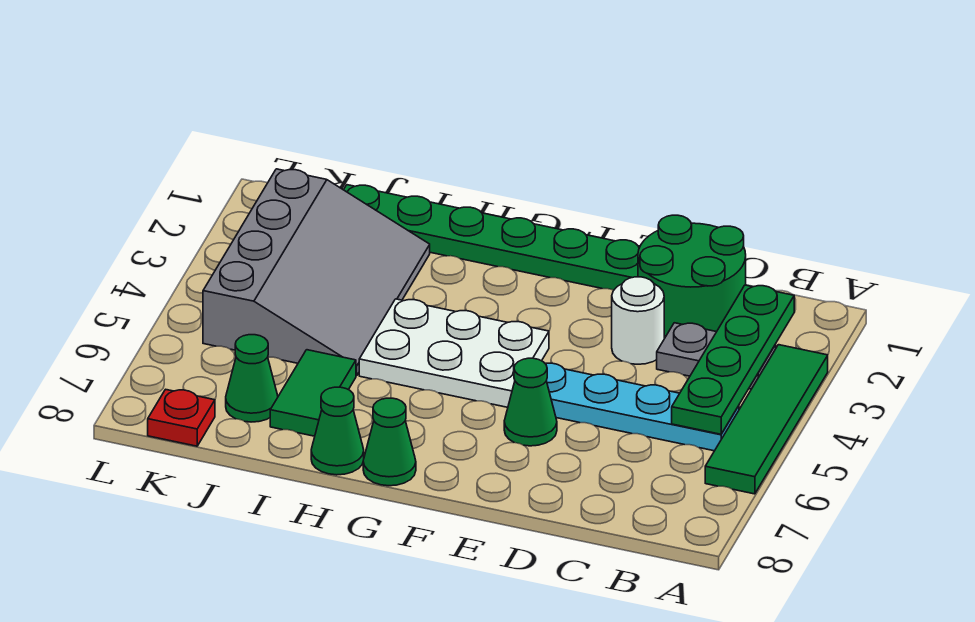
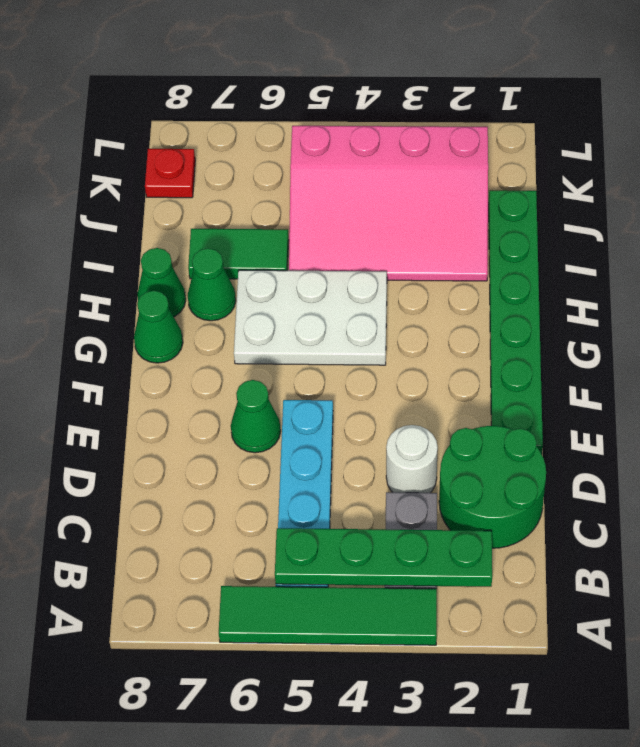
white 2x3 plate [359,299,549,407] -> white 2x3 plate turned to [234,270,387,365]
grey 3x4 slope [203,169,430,376] -> pink 3x4 slope [289,126,488,281]
green 1x1 cone [226,335,278,422] -> green 1x1 cone moved to [188,248,236,321]

